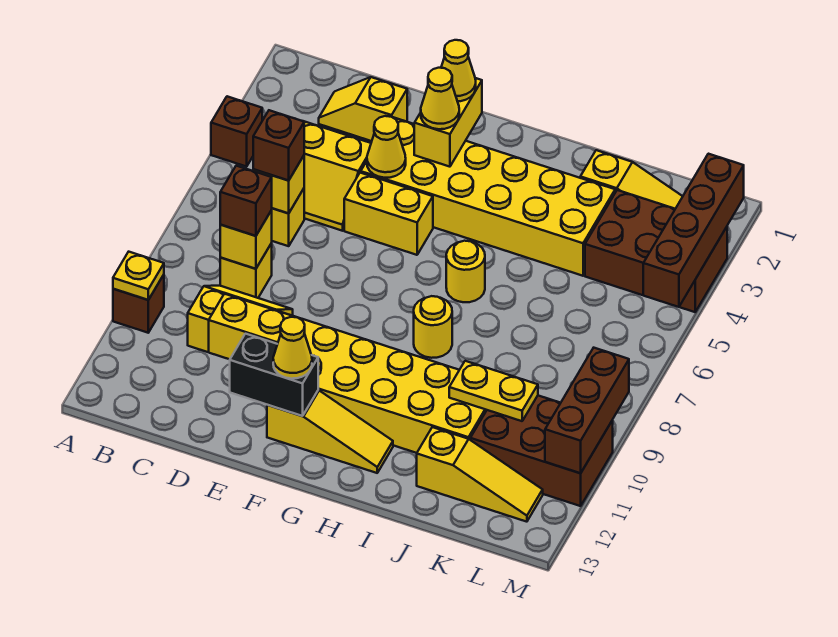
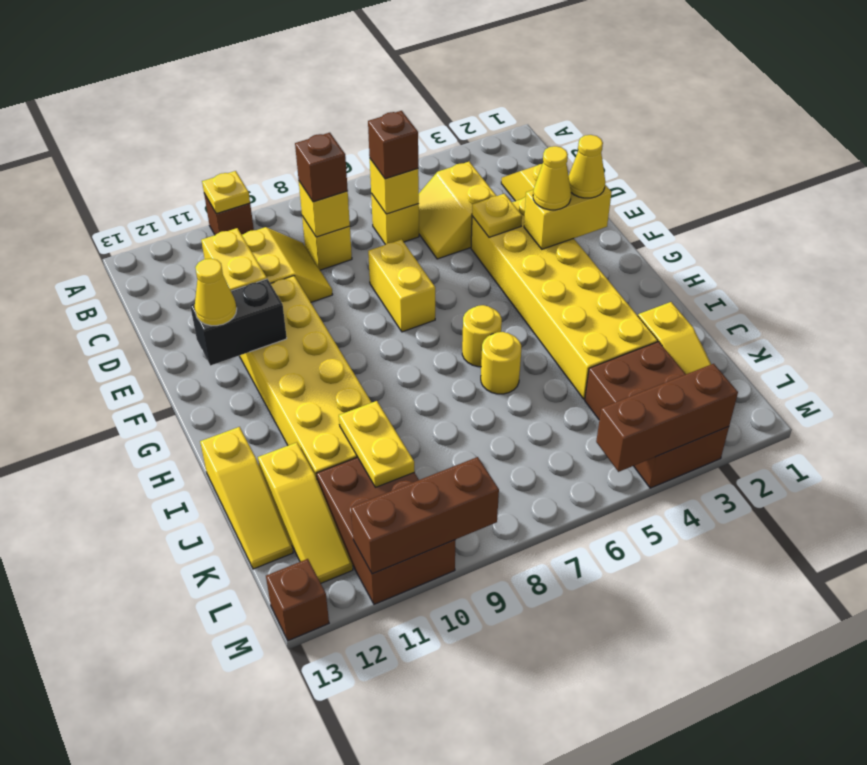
brown 1x1 brick [211,96,262,167] -> brown 1x1 brick moved to [266,559,329,641]
yellow 1x1 cone [367,116,406,178] -> yellow 1x1 plate [472,194,522,237]
yellow 1x2 brick [344,173,433,255] -> yellow 1x2 brick moved to [368,239,435,332]
black 1x2 brick [230,334,318,416] -> black 1x2 brick turned to [190,279,287,366]
yellow 1x3 slope [267,390,393,473] -> yellow 1x3 slope moved to [200,427,293,569]
yellow 1x1 round brick [414,296,452,358] -> yellow 1x1 round brick moved to [481,332,521,394]
brown 1x4 brick [643,154,744,307] -> brown 1x3 brick [596,364,738,472]

